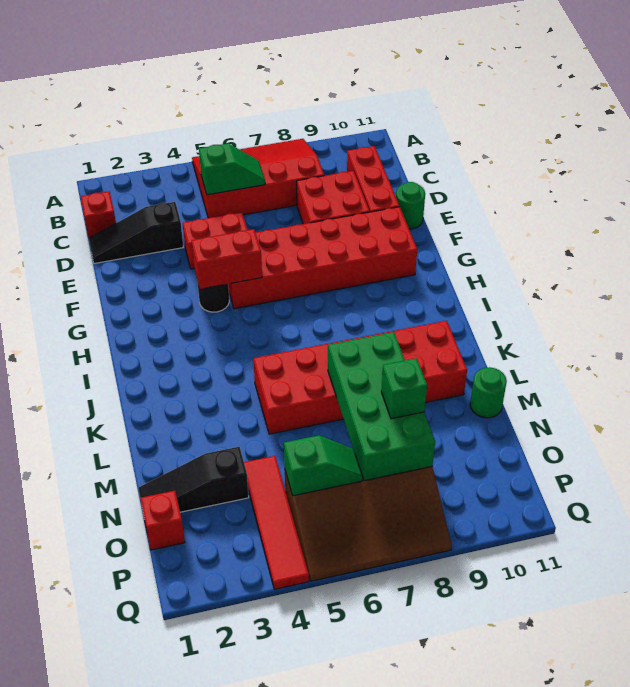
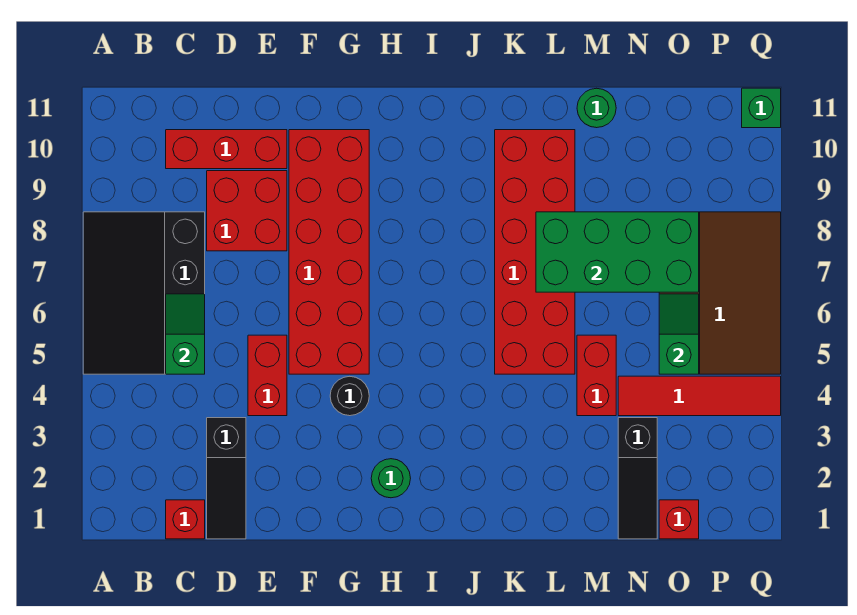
red 3x4 slope [192,139,324,218] -> black 3x4 slope [83,212,205,374]
green 1x1 round brick [396,182,425,229] -> green 1x1 round brick moved to [371,459,411,498]
red 1x2 brick [192,229,262,289] -> red 1x2 brick moved to [577,335,616,416]
green 1x1 brick [381,358,427,419] -> green 1x1 brick moved to [742,88,781,128]

